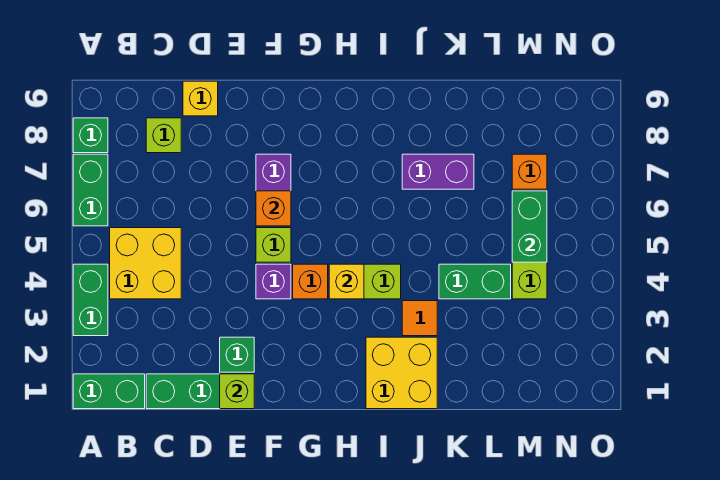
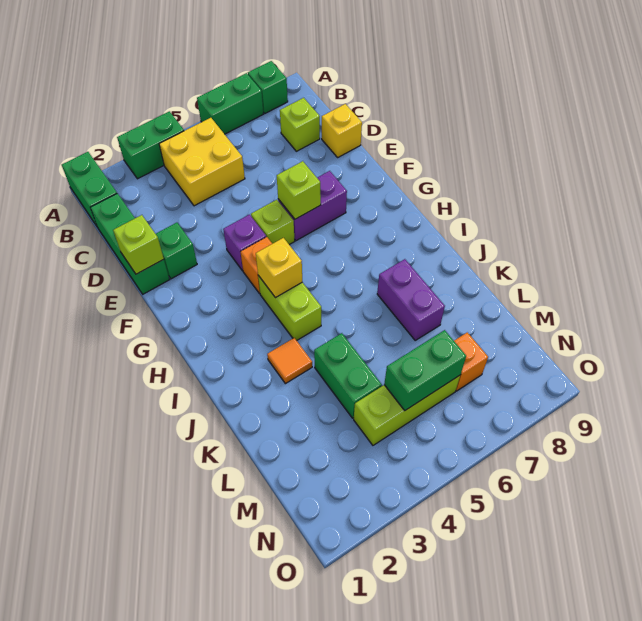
orange 1x1 brick [256,191,291,226] -> lime 1x1 brick [277,161,321,219]
yellow 2x2 brick [366,337,437,409] -> none

